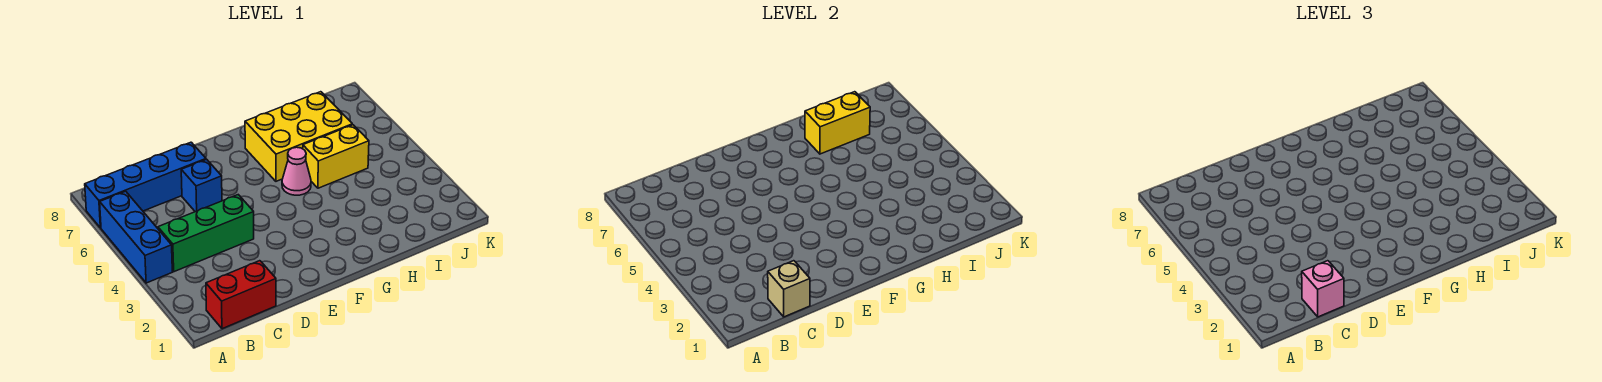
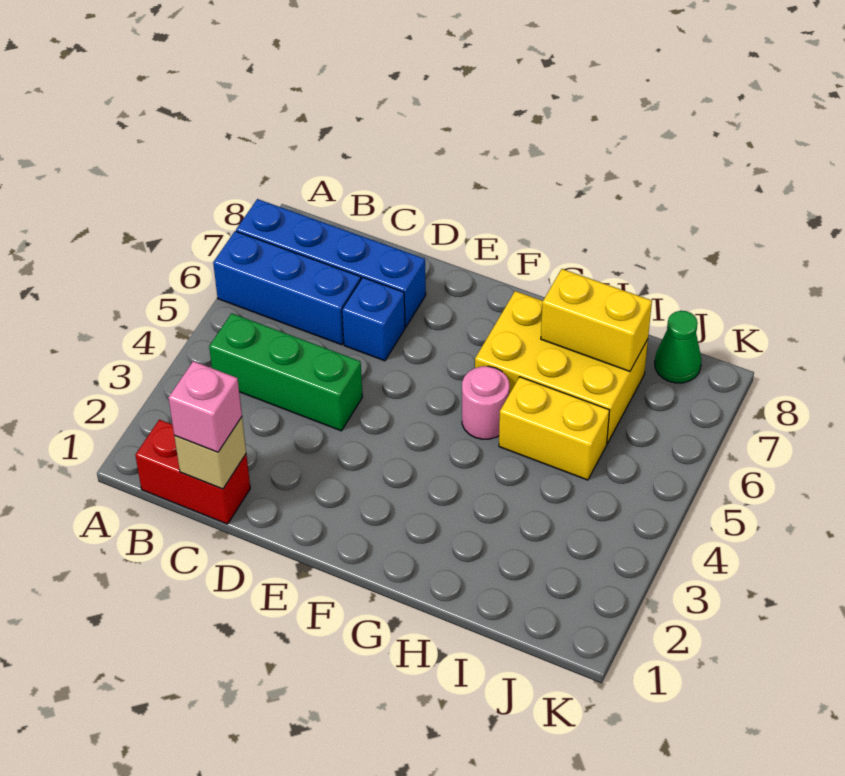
blue 1x3 brick [100,191,172,283] -> blue 1x3 brick turned to [213,231,361,345]
pink 1x1 cone [282,147,311,195] -> pink 1x1 round brick [462,366,509,439]
none -> green 1x1 cone [655,311,701,383]

